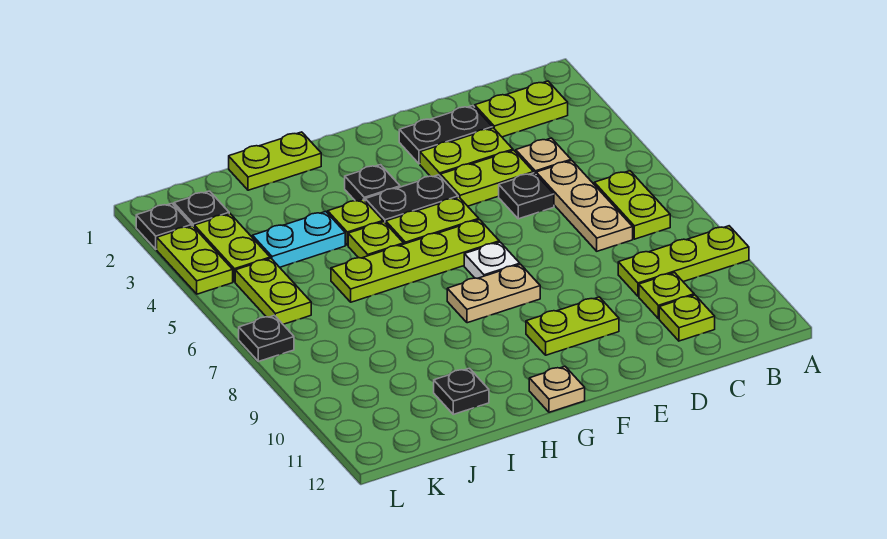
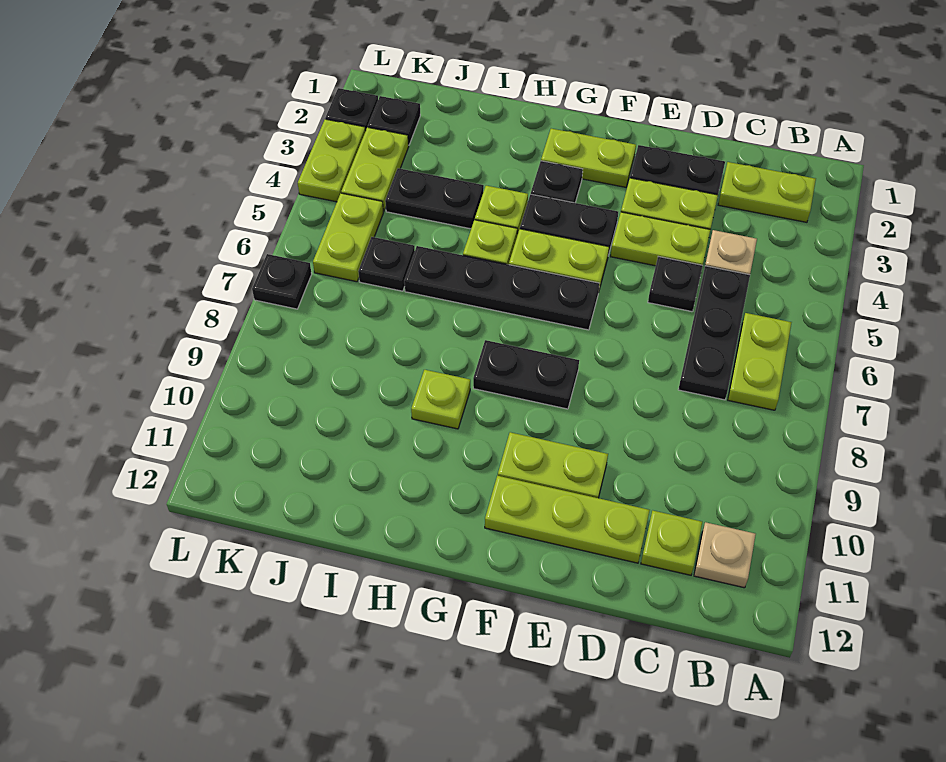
lime 1x3 plate [618,226,749,296] -> lime 1x3 plate moved to [485,476,650,563]
tan 1x3 plate [536,161,633,251] -> black 1x3 plate [678,266,750,400]
lime 1x1 plate [639,273,694,319] -> lime 1x1 plate moved to [411,370,470,429]
lime 1x4 plate [331,220,499,302] -> black 1x4 plate [404,246,600,330]
white 1x1 plate [464,242,520,278] -> none
tan 1x2 plate [447,264,540,323] -> black 1x2 plate [473,340,579,409]
tan 1x1 plate [529,366,585,412] -> tan 1x1 plate moved to [694,522,756,588]
lime 1x2 plate [229,132,321,190] -> lime 1x2 plate moved to [541,129,636,187]
cyan 1x2 plate [252,211,345,267] -> black 1x2 plate [385,168,484,229]
black 1x1 plate [434,368,489,414] -> black 1x1 plate moved to [358,237,415,291]

